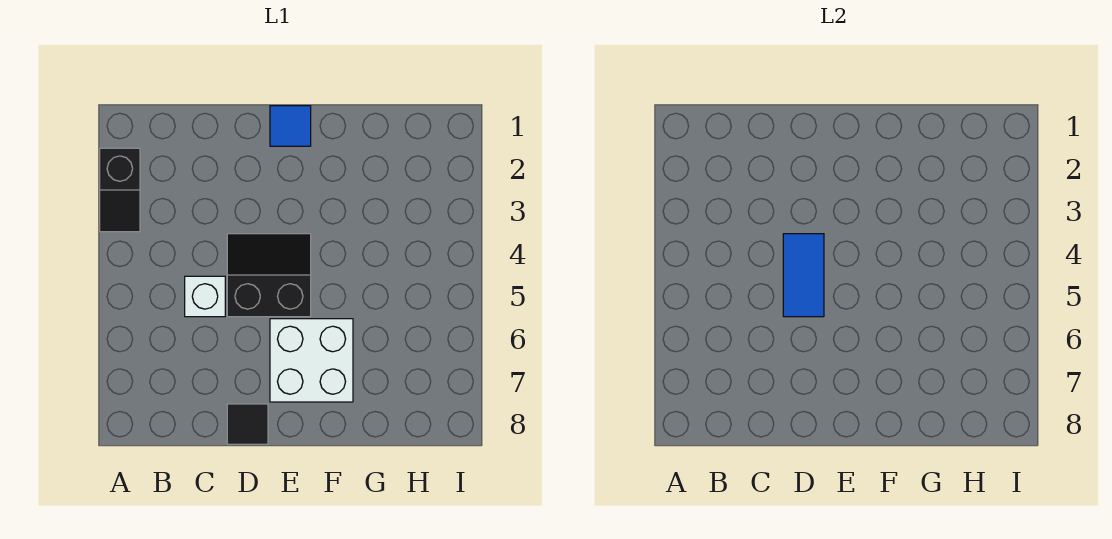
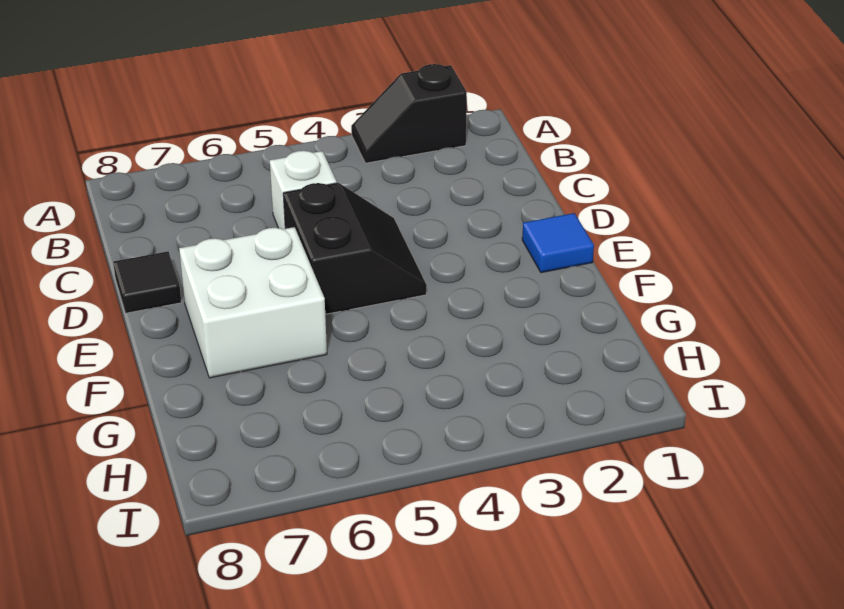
blue 1x2 tile [783,234,824,317] -> none

